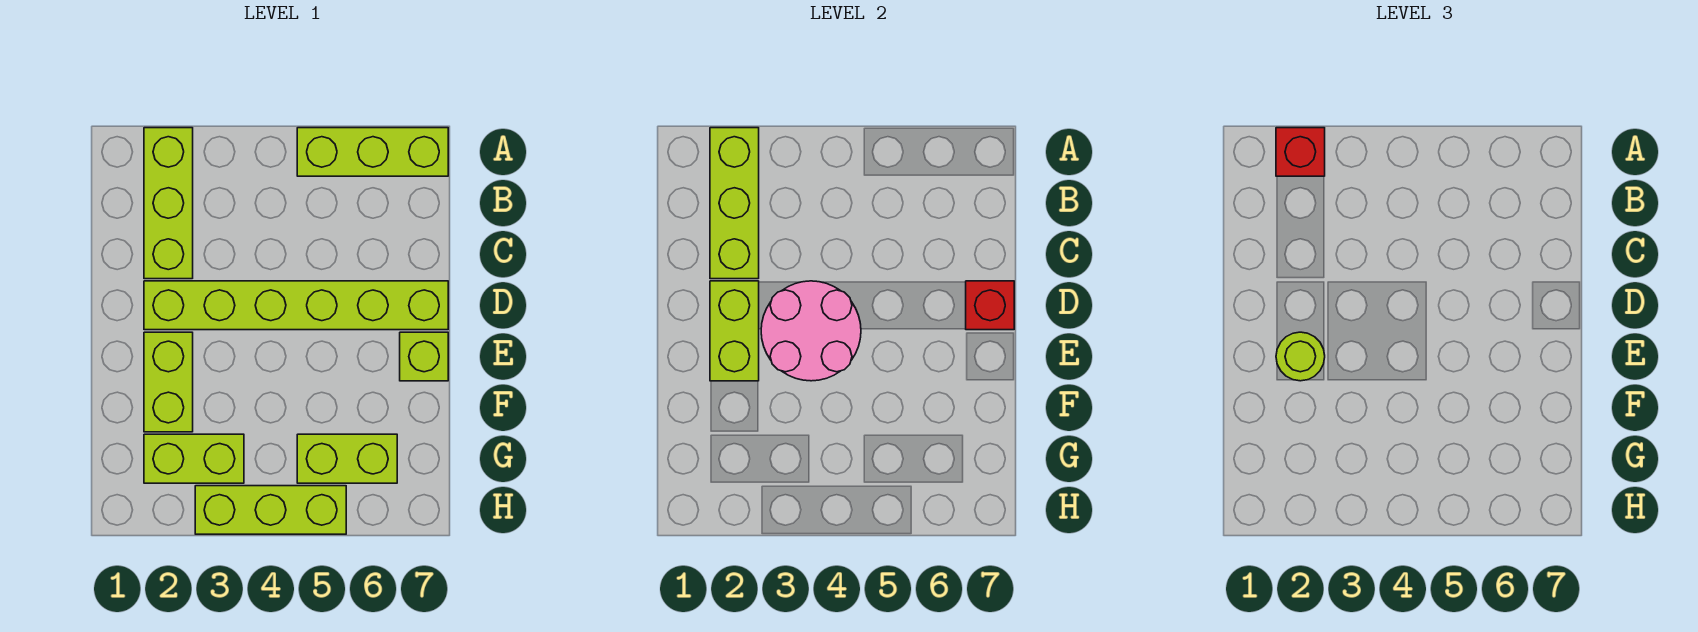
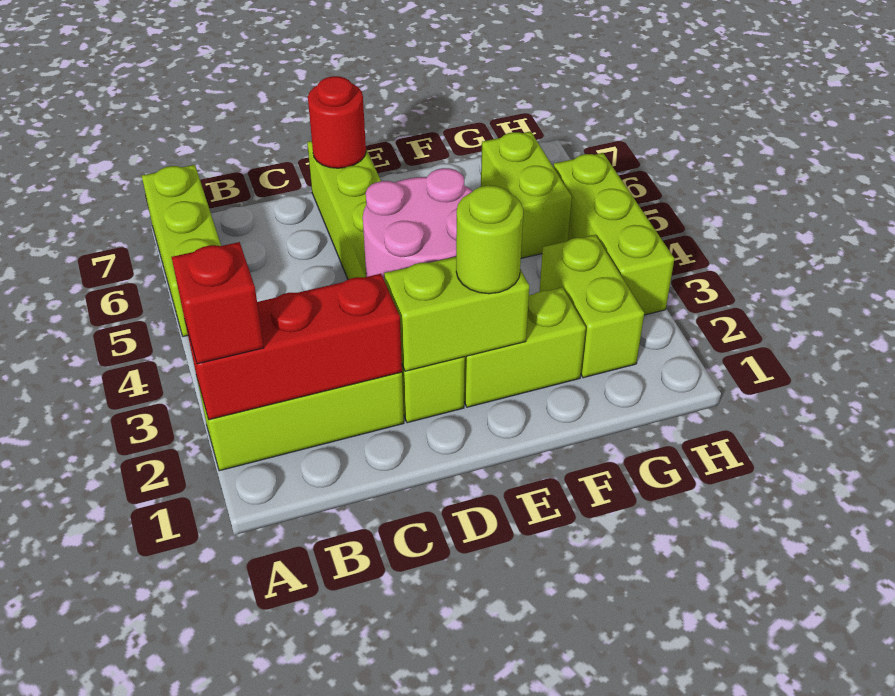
lime 1x3 brick [710,128,759,279] -> red 1x3 brick [185,274,402,420]
red 1x1 brick [966,281,1014,330] -> red 1x1 round brick [308,76,366,168]
lime 1x1 brick [400,332,448,381] -> none

